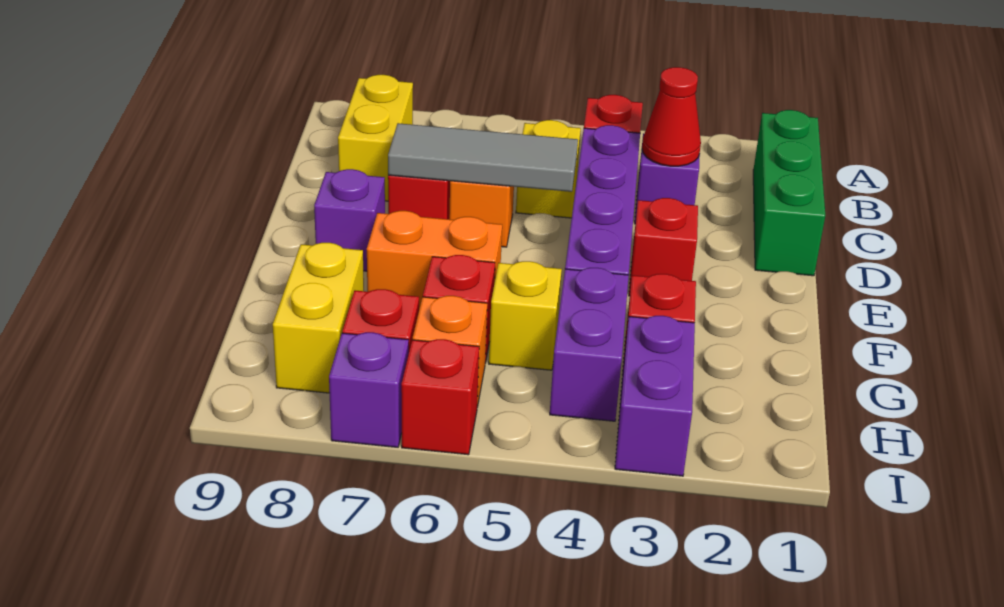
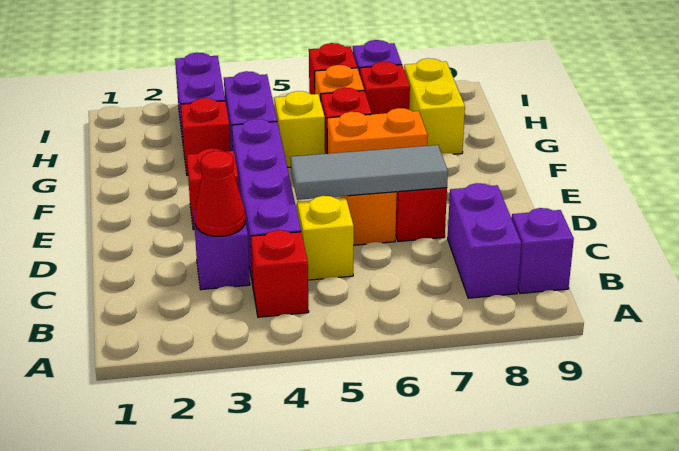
green 1x3 brick [753,110,825,276] -> none
yellow 1x2 brick [338,75,413,201] -> purple 1x2 brick [448,183,522,298]
purple 1x1 brick [314,169,385,271] -> purple 1x1 brick moved to [512,208,574,294]

